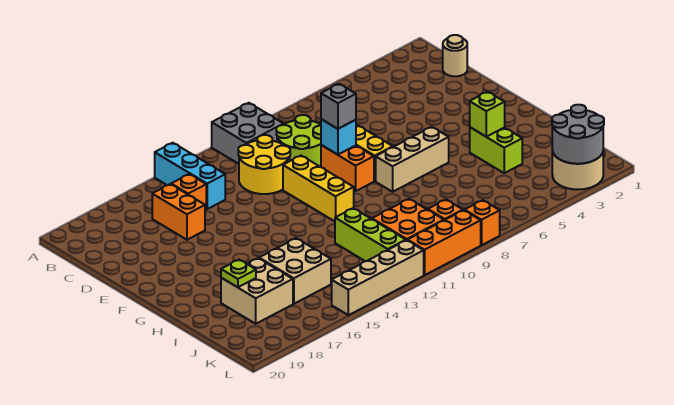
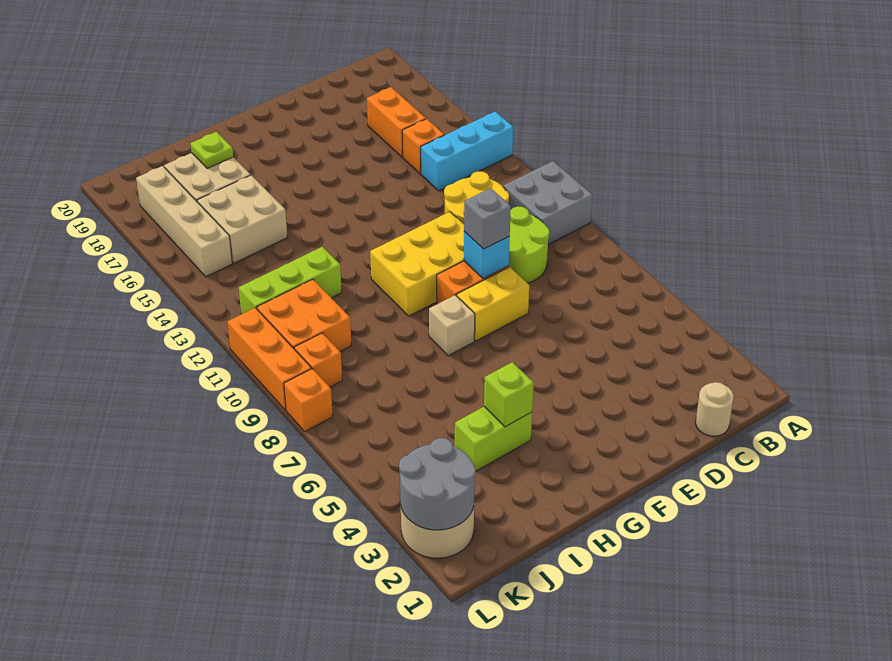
orange 1x2 brick [152,184,205,240] -> orange 1x2 brick turned to [367,87,426,157]
yellow 1x3 brick [283,156,354,221] -> yellow 2x3 brick [370,212,464,316]
tan 1x3 brick [376,127,449,192] -> tan 1x1 brick [429,295,475,356]
tan 1x4 brick [332,240,424,315] -> tan 1x4 brick moved to [136,166,232,277]

